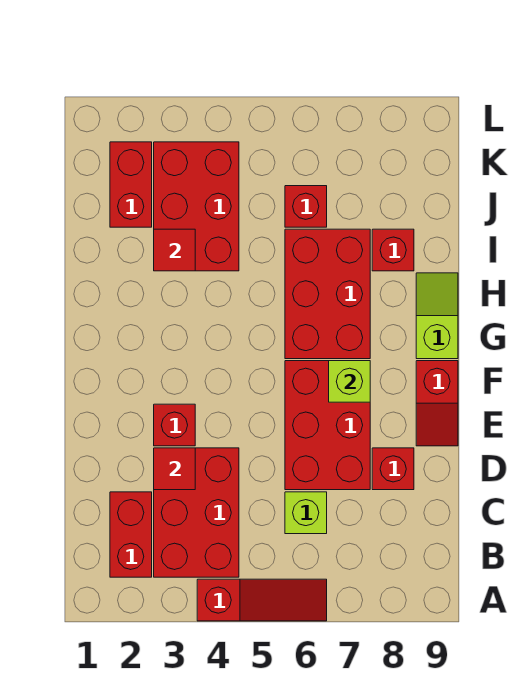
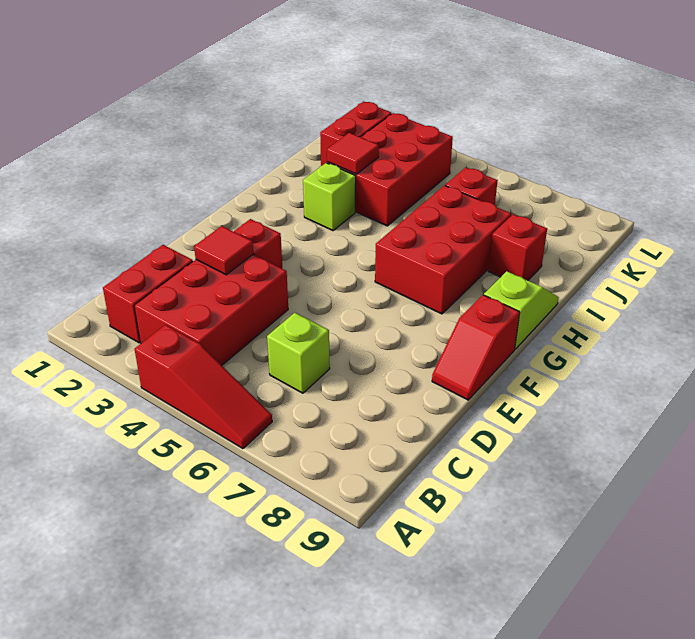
red 2x3 brick [285,361,370,490] -> none
red 1x1 brick [372,448,414,490] -> none
lime 1x1 brick [329,361,370,402] -> lime 1x1 brick moved to [303,163,356,231]

